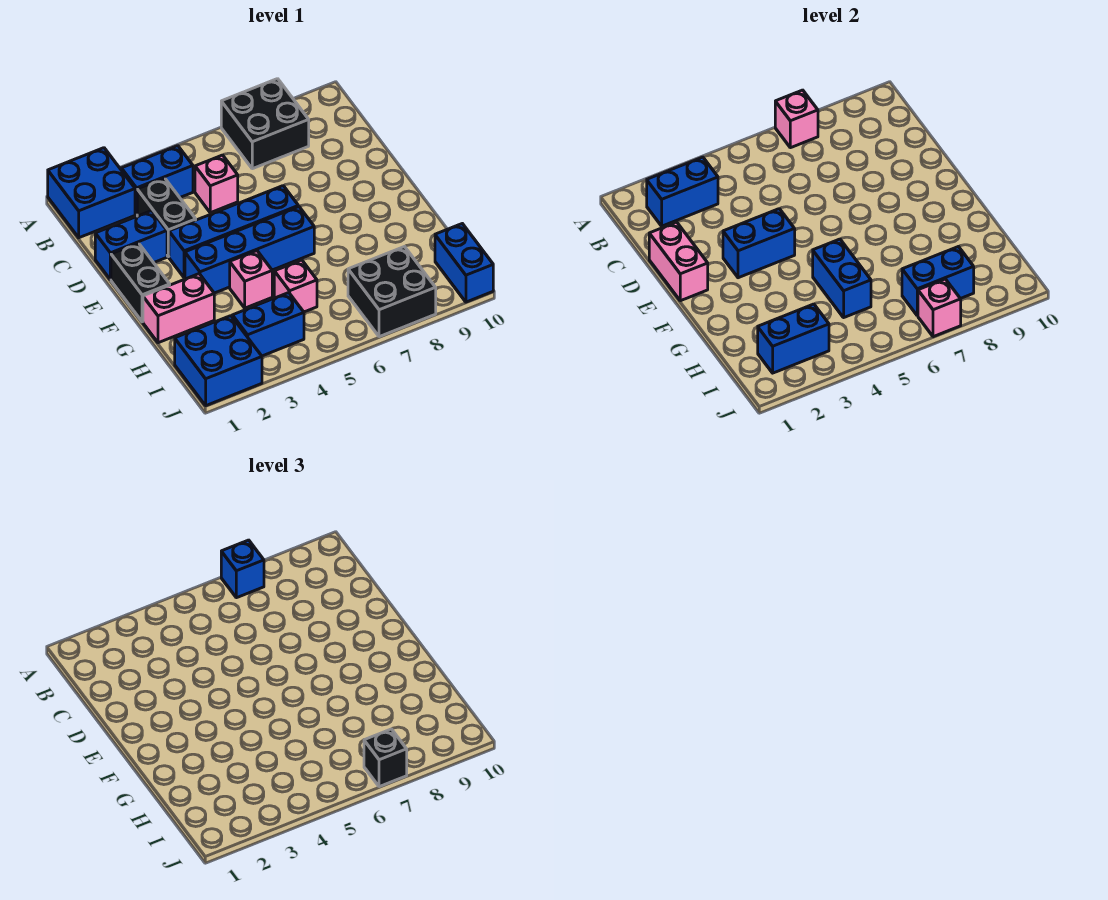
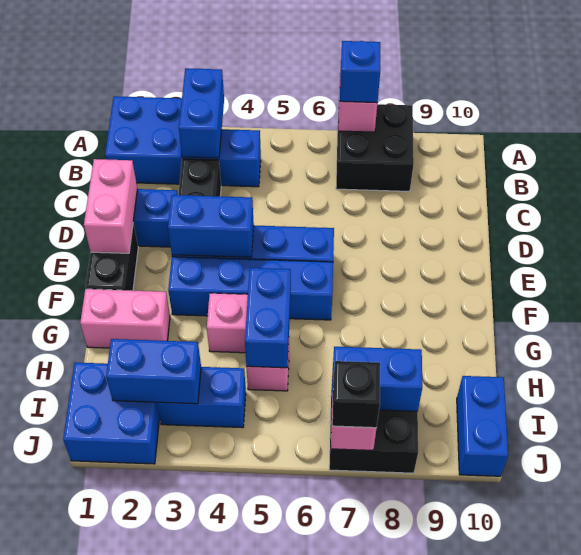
blue 1x2 brick [647,157,718,226] -> blue 1x2 brick turned to [179,68,224,158]
pink 1x1 brick [195,155,238,213] -> none

